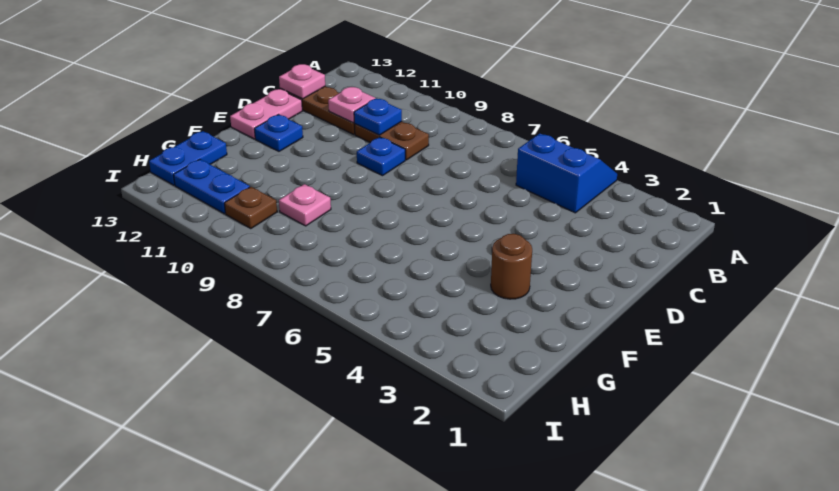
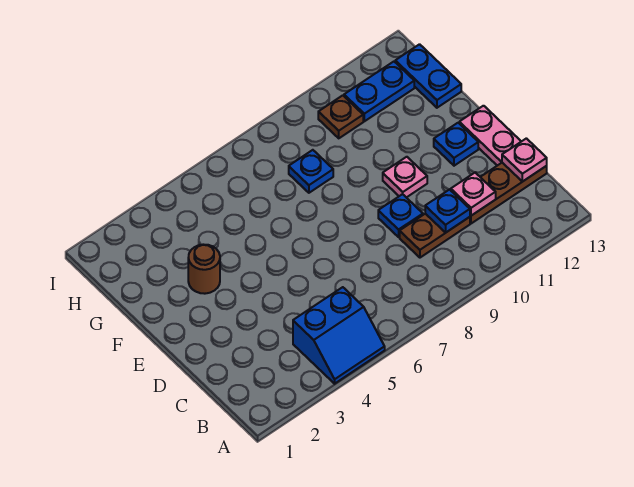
none -> blue 1x1 plate [289,150,333,193]
pink 1x1 plate [279,184,331,226] -> pink 1x1 plate moved to [383,157,427,198]

